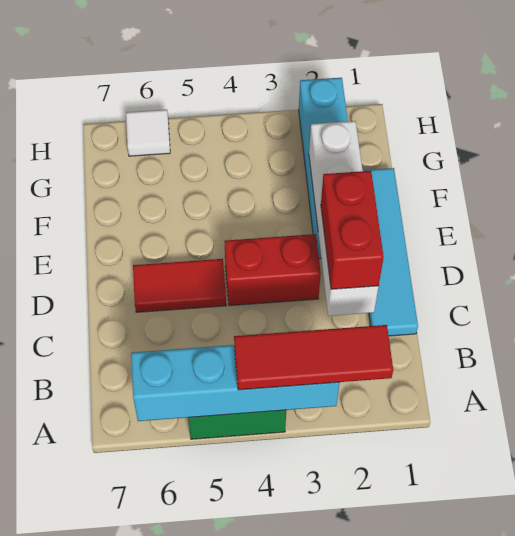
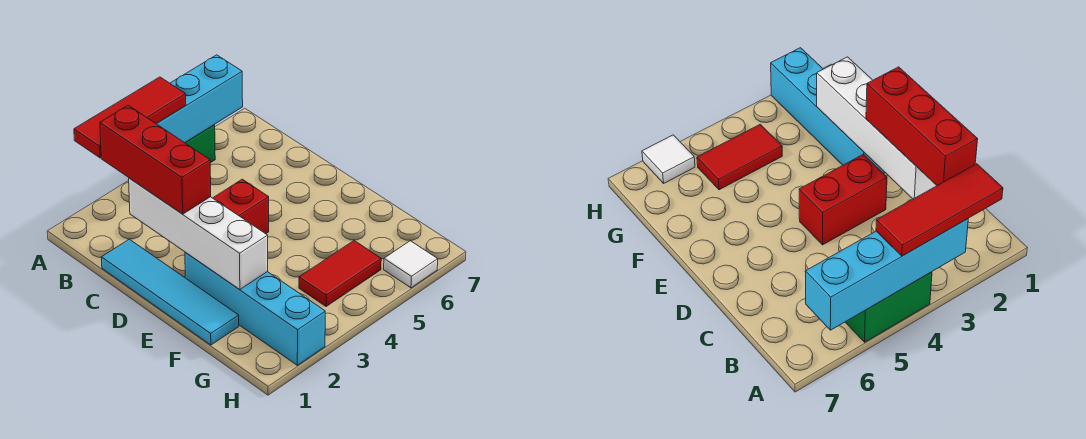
red 1x2 brick [321,171,384,289] -> red 1x3 brick [100,105,211,214]
red 1x2 tile [133,259,226,312] -> red 1x2 tile moved to [299,241,381,307]

